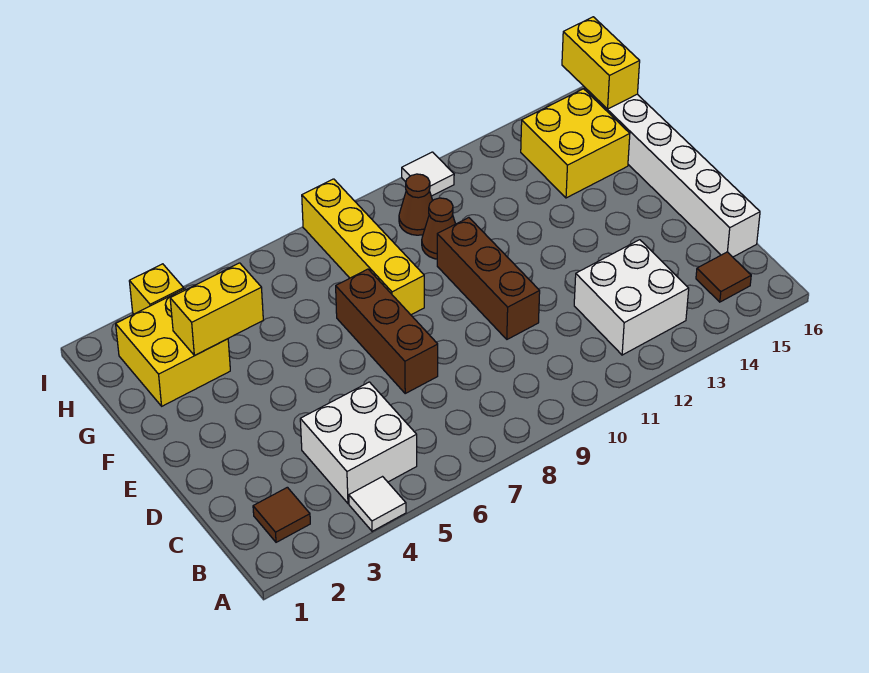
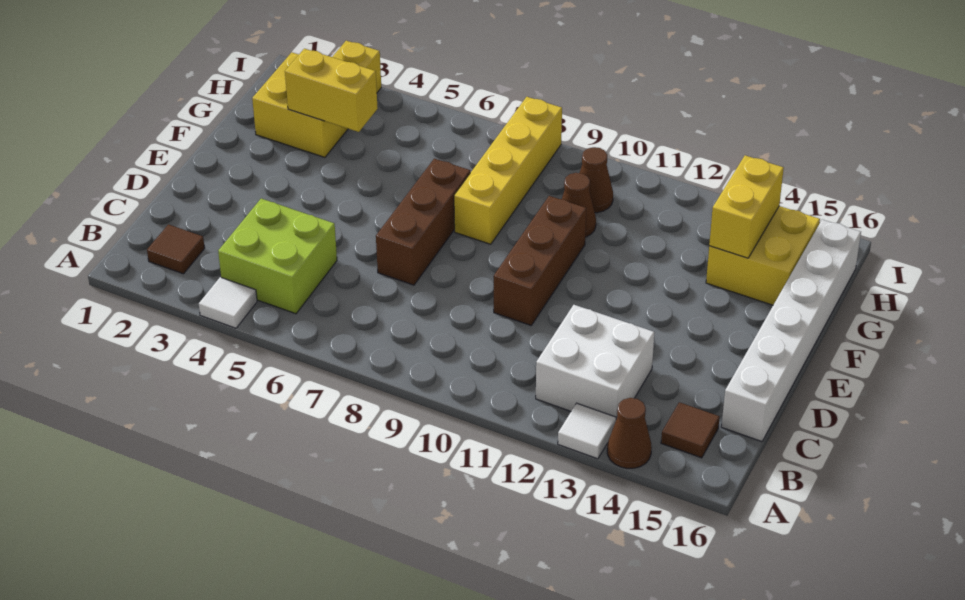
none -> brown 1x1 cone [607,398,652,469]
white 2x2 brick [300,382,417,503] -> lime 2x2 brick [218,199,337,314]
yellow 1x2 brick [562,17,640,109] -> yellow 1x2 brick moved to [709,155,784,258]
white 1x1 tile [402,152,454,196] -> white 1x1 tile moved to [558,403,616,459]

